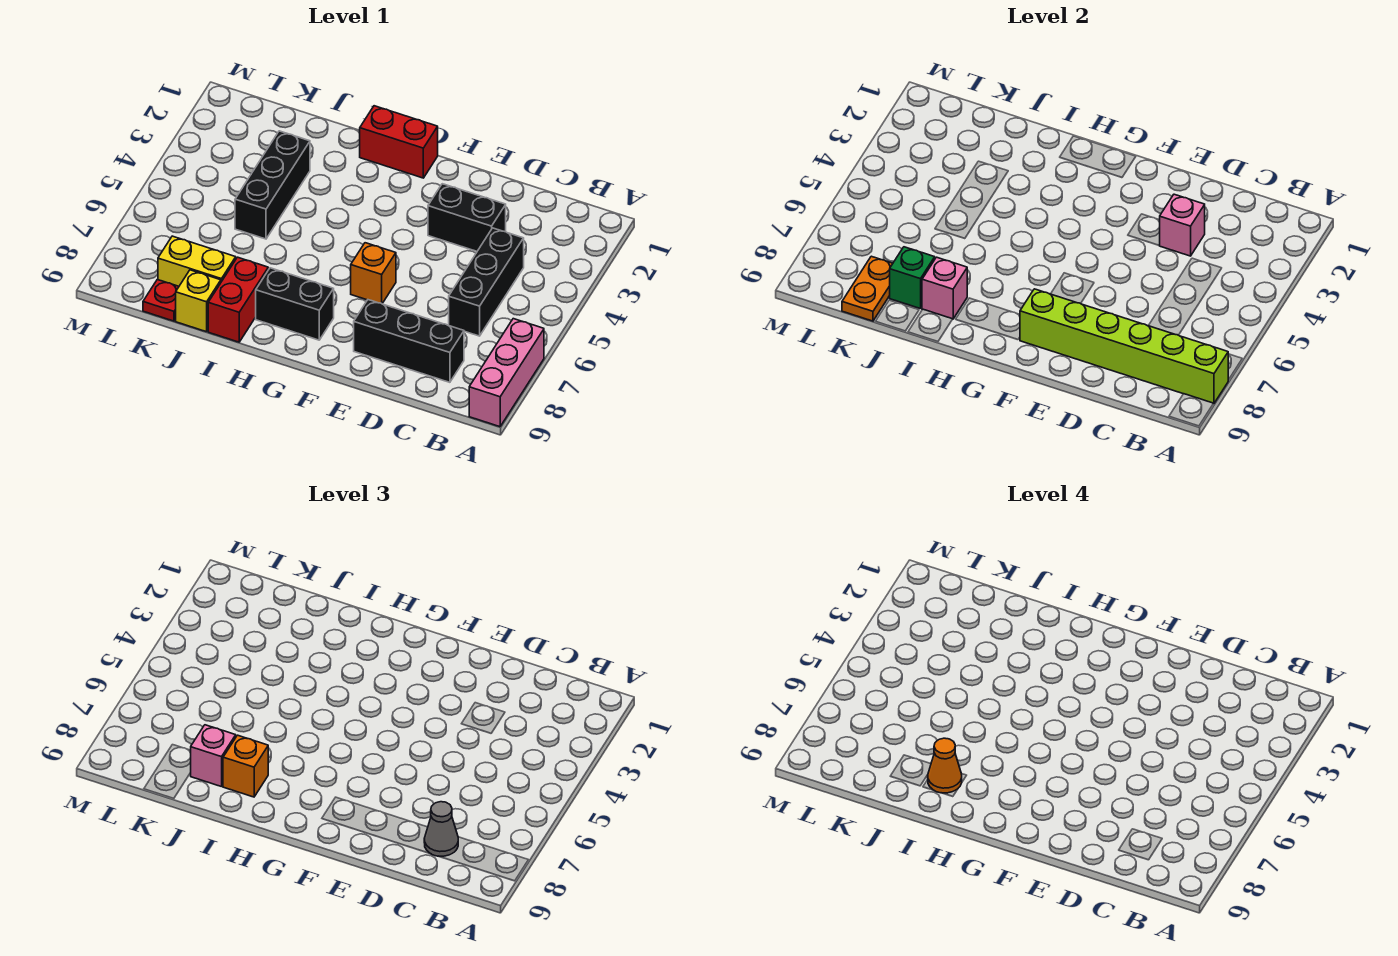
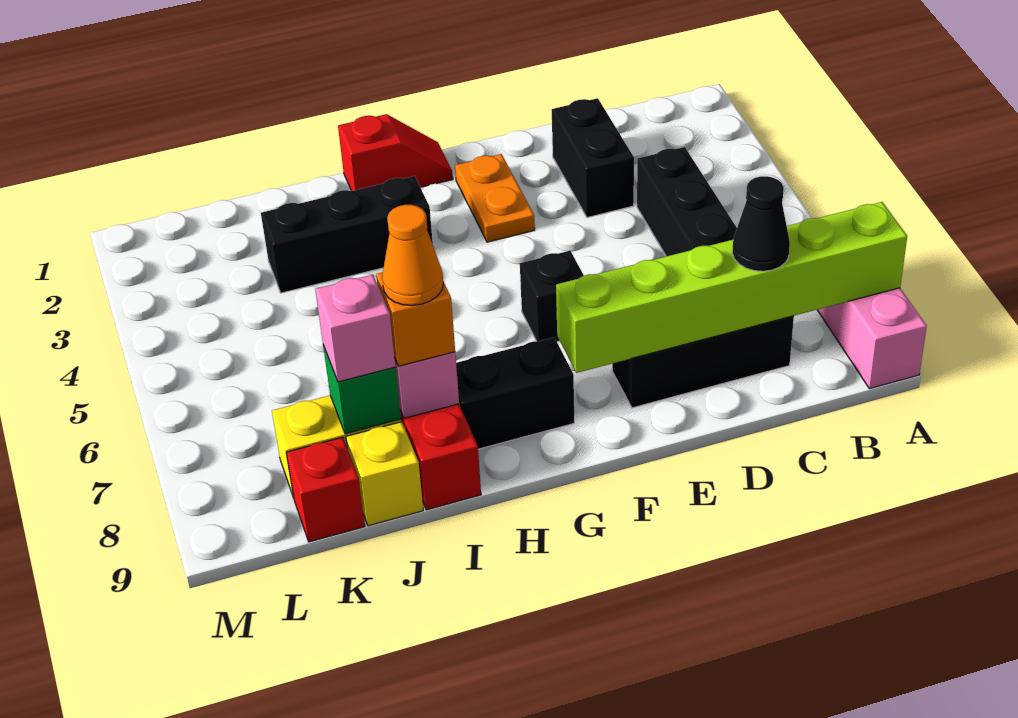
grey 1x1 cone [424,802,458,857] -> black 1x1 cone [732,176,790,271]
black 1x2 brick [428,184,506,251] -> black 1x2 brick turned to [552,98,634,217]
pink 1x1 brick [1159,194,1205,256] -> none
orange 1x1 brick [351,243,396,303] -> black 1x1 brick [520,251,584,342]
red 1x2 brick [360,106,438,178] -> red 1x2 slope [338,114,453,191]
black 1x3 brick [235,131,310,239] -> black 1x3 brick turned to [261,176,433,293]
orange 1x2 plate [842,256,893,321] -> orange 1x2 plate moved to [455,154,535,242]
red 1x1 plate [143,280,179,321] -> red 1x1 brick [286,437,365,542]

